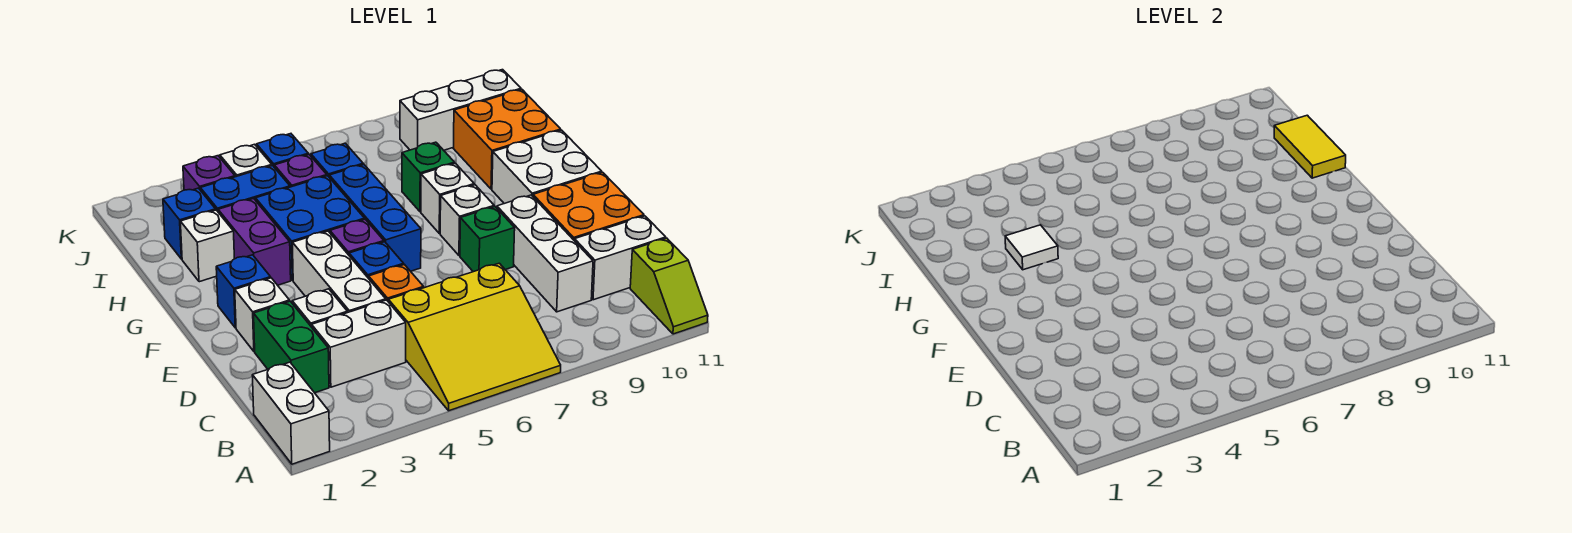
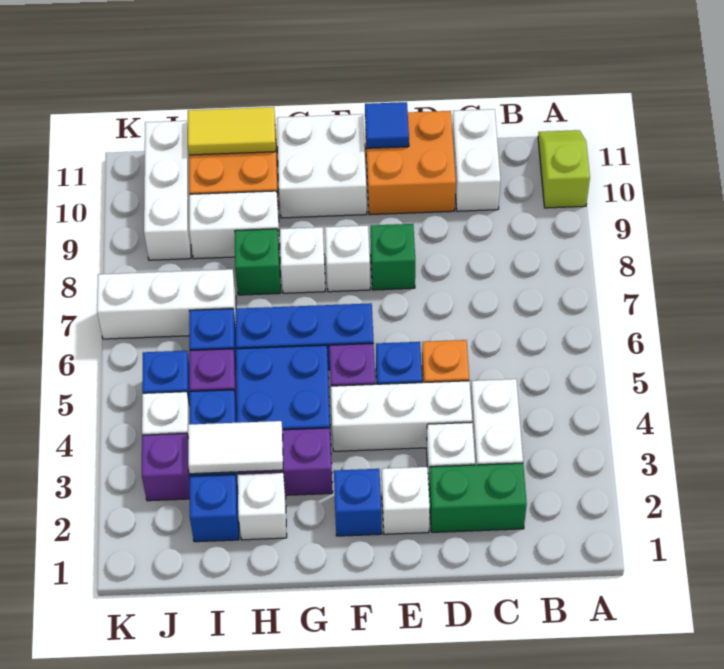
white 1x2 brick [252,362,330,464] -> white 1x2 brick moved to [189,191,280,259]
yellow 3x3 slope [388,263,561,411] -> none
lime 1x2 slope [630,238,708,334] -> lime 1x2 slope turned to [538,130,590,208]
white 1x3 brick [497,195,593,312] -> white 1x3 brick moved to [97,269,236,339]
none -> blue 1x1 tile [365,102,409,148]
white 1x1 tile [1005,225,1058,270] -> white 1x2 tile [188,421,283,474]

